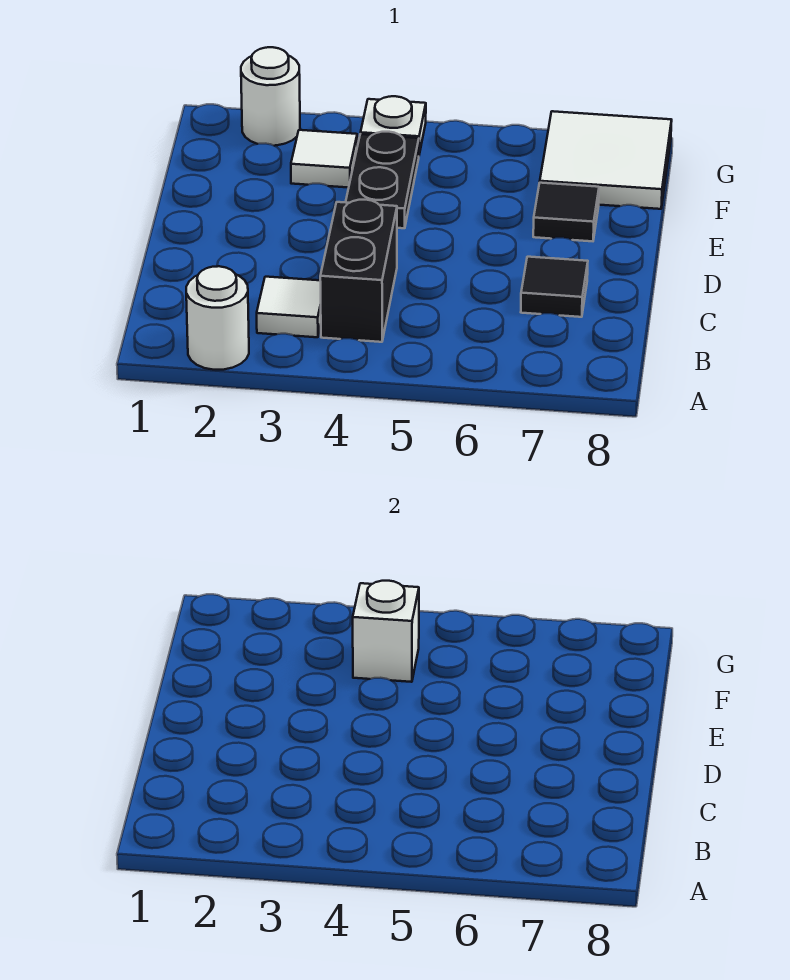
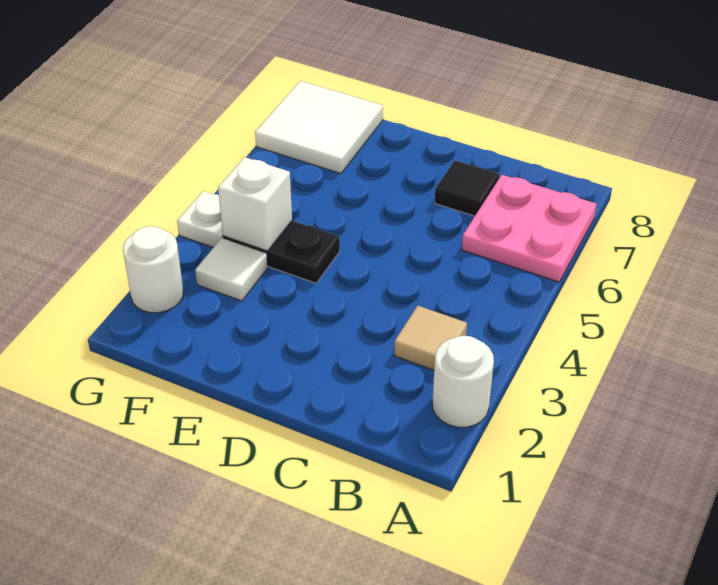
none -> pink 2x2 plate [462,175,597,282]
white 1x1 tile [257,277,321,337] -> tan 1x1 tile [394,306,467,370]
black 1x2 brick [320,200,397,342] -> none
black 1x1 tile [533,183,599,241] -> none

